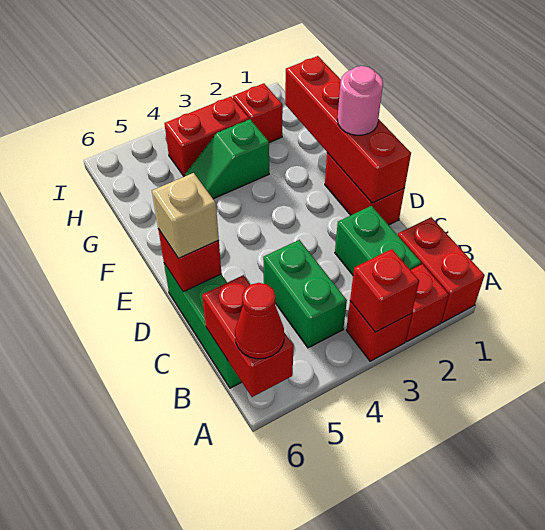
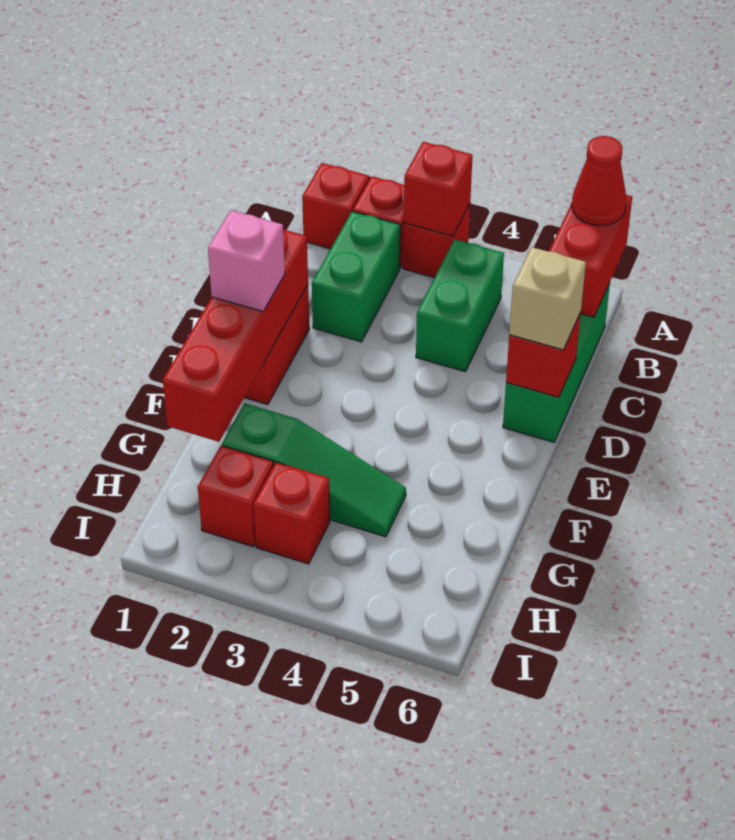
red 1x2 brick [398,217,485,323] -> red 1x1 brick [302,163,369,249]
pink 1x1 round brick [337,66,383,135] -> pink 1x1 brick [208,210,285,311]
green 1x2 slope [185,119,269,199] -> green 1x3 slope [222,403,406,537]
red 1x2 brick [164,97,249,177] -> red 1x1 brick [254,462,330,564]

